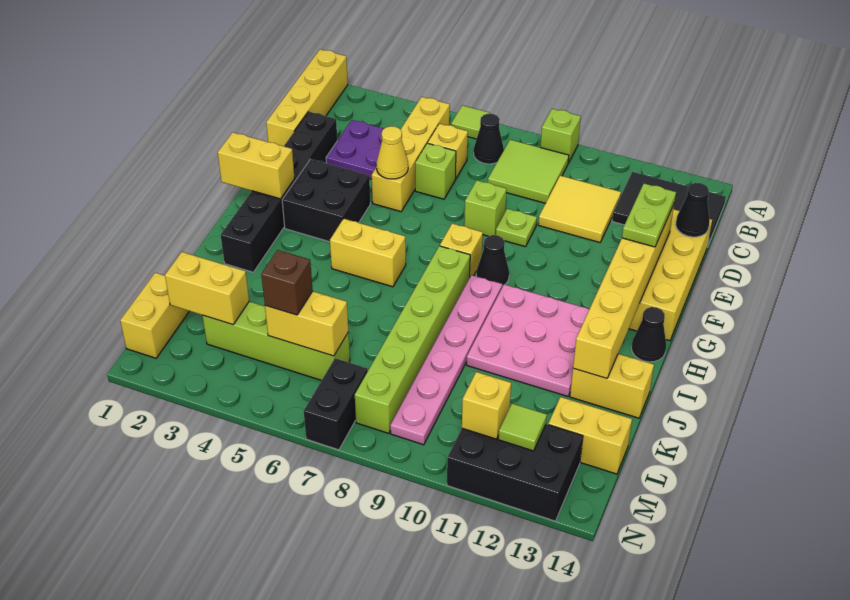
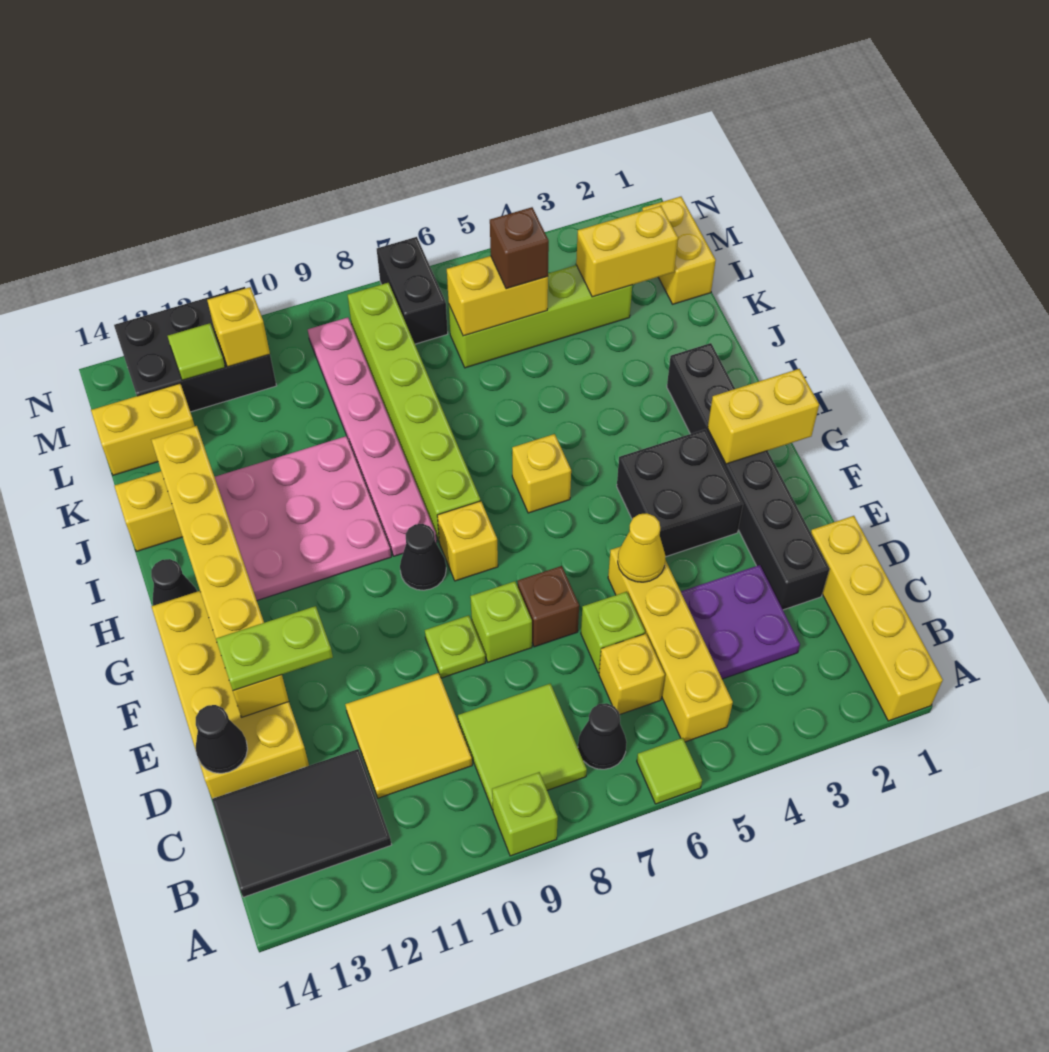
none -> brown 1x1 brick [517,566,579,647]
lime 1x2 plate [622,184,676,247] -> lime 1x2 plate turned to [216,606,333,691]
yellow 1x2 brick [330,219,406,287] -> yellow 1x1 brick [512,434,571,513]

